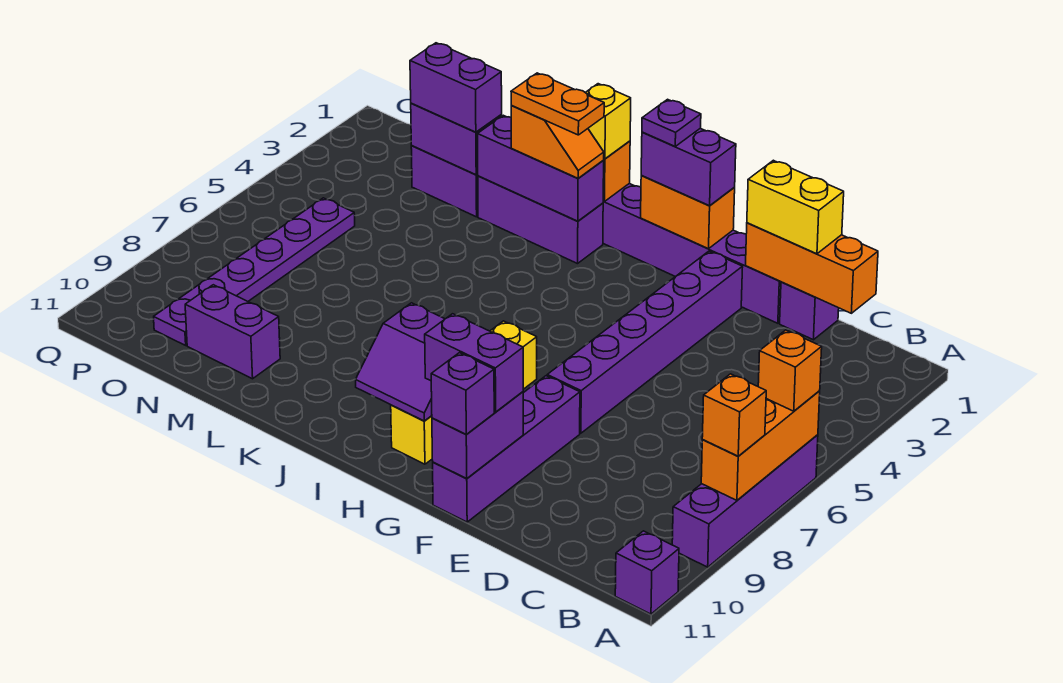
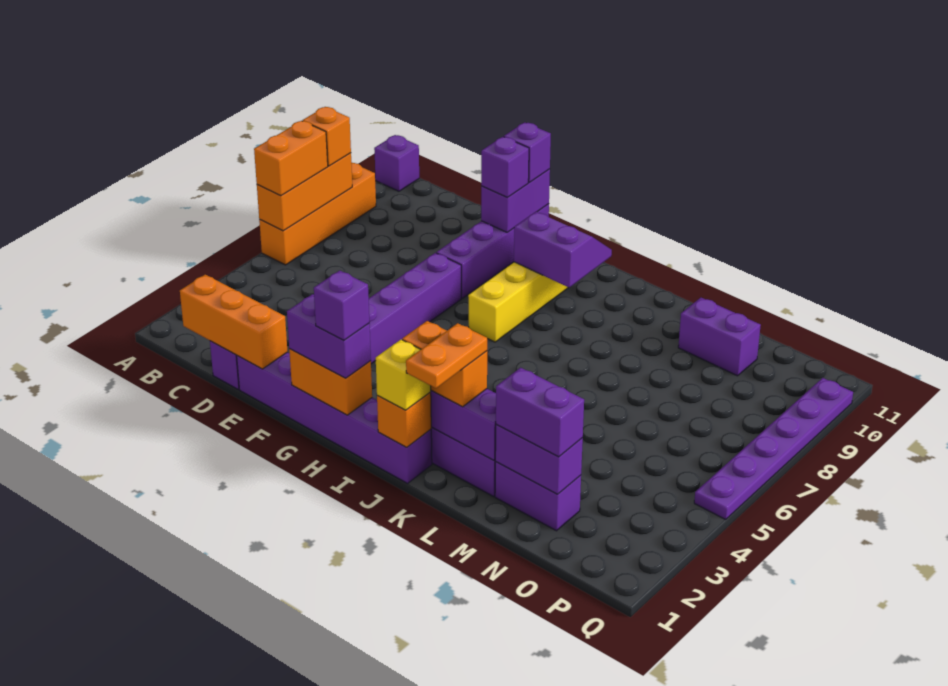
purple 1x4 brick [672,435,818,567] -> orange 1x4 brick [259,162,376,265]
orange 1x1 brick [758,330,822,411] -> orange 1x2 brick [254,121,328,196]
yellow 1x2 brick [747,160,844,254] -> none
purple 1x2 brick [425,314,523,412] -> purple 1x1 brick [481,137,529,198]
purple 1x1 plate [642,99,701,146] -> purple 1x1 brick [314,270,369,340]
orange 1x2 slope [511,105,604,178] -> orange 1x2 brick [402,321,487,407]
orange 1x2 plate [511,73,604,135] -> orange 1x2 plate turned to [406,323,487,388]
purple 1x6 plate [154,198,355,345] -> purple 1x6 plate moved to [694,378,853,519]

